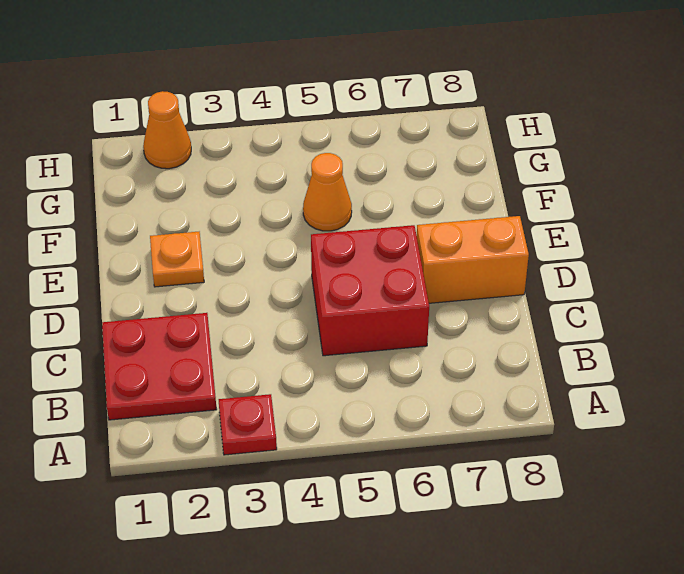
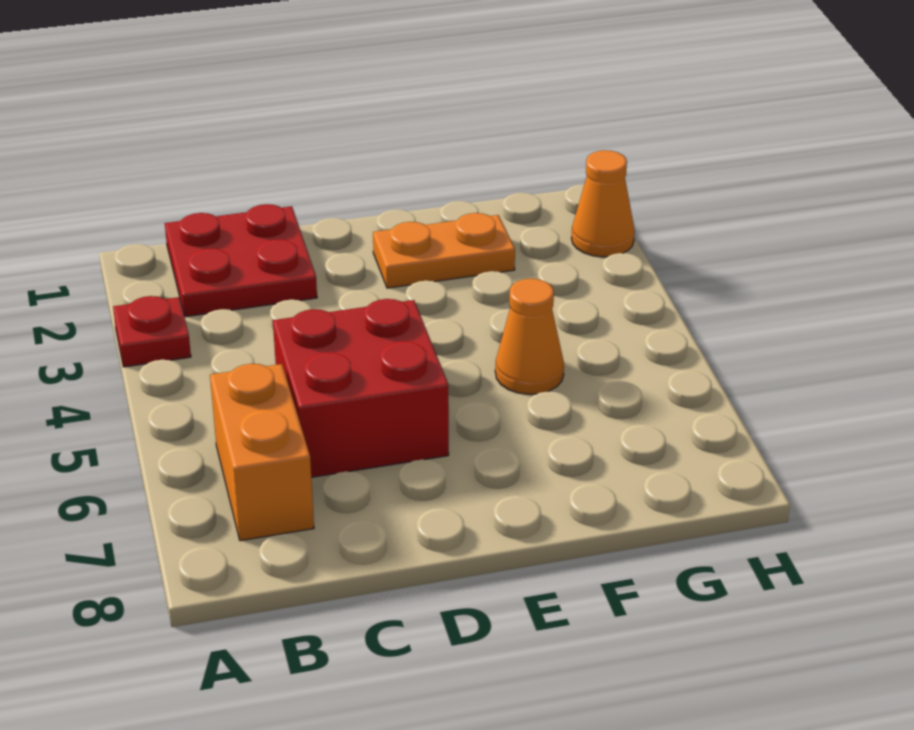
orange 1x2 brick [417,216,529,303] -> orange 1x2 brick moved to [210,364,314,541]
orange 1x1 plate [150,232,204,287] -> orange 1x2 plate [373,213,515,288]

